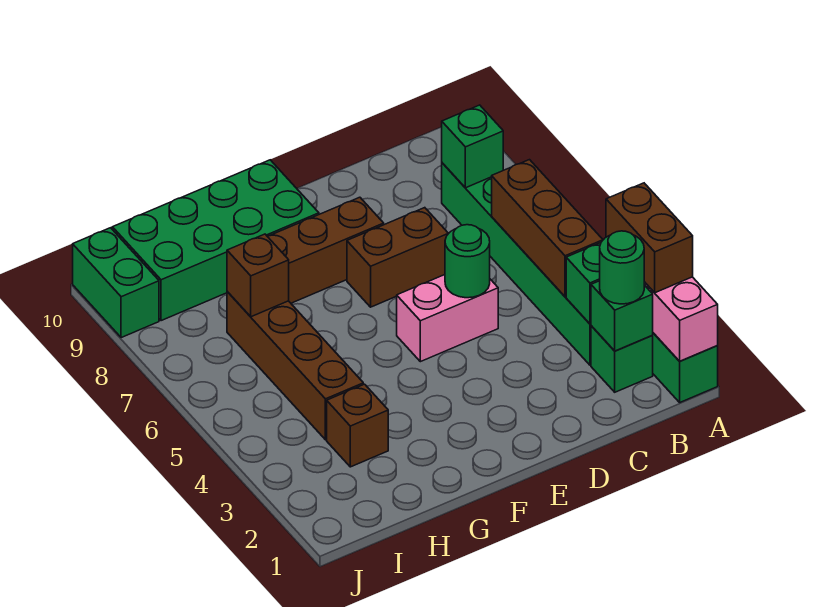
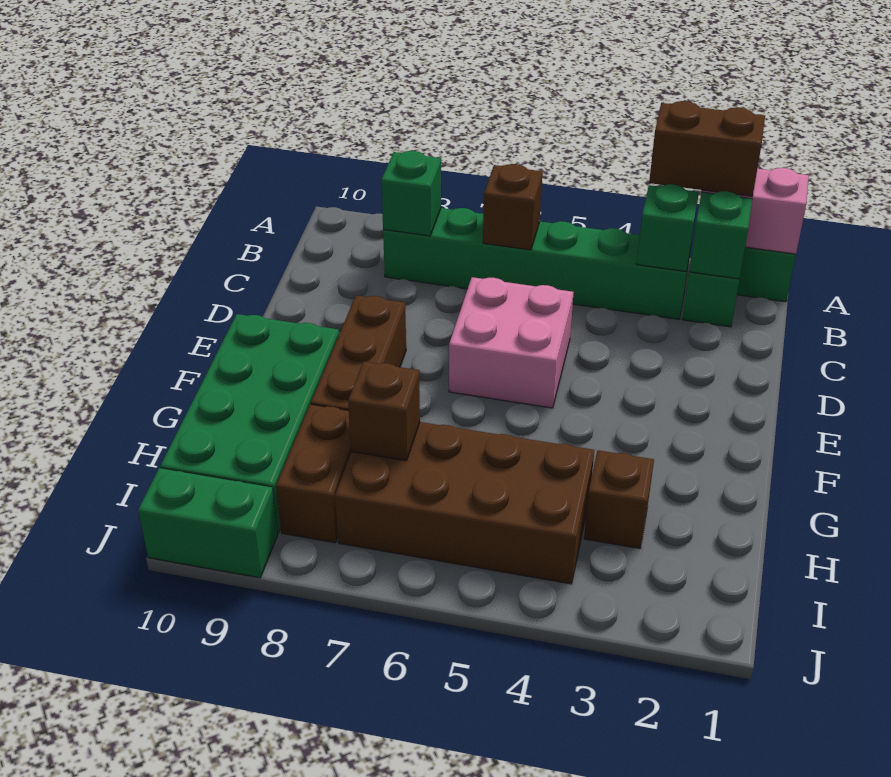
green 1x1 round brick [600,231,644,304] -> none
brown 1x3 brick [492,160,603,297] -> brown 1x1 brick [483,164,542,250]
pink 1x2 brick [397,275,498,362] -> pink 2x2 brick [449,277,574,408]
green 1x1 round brick [445,225,490,298] -> none
brown 1x2 brick [347,208,448,307] -> brown 1x2 brick moved to [276,404,351,543]
brown 1x4 brick [227,292,363,440] -> brown 2x4 brick [335,422,594,584]

